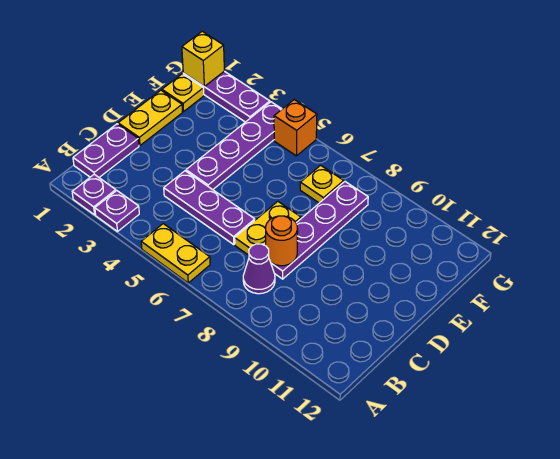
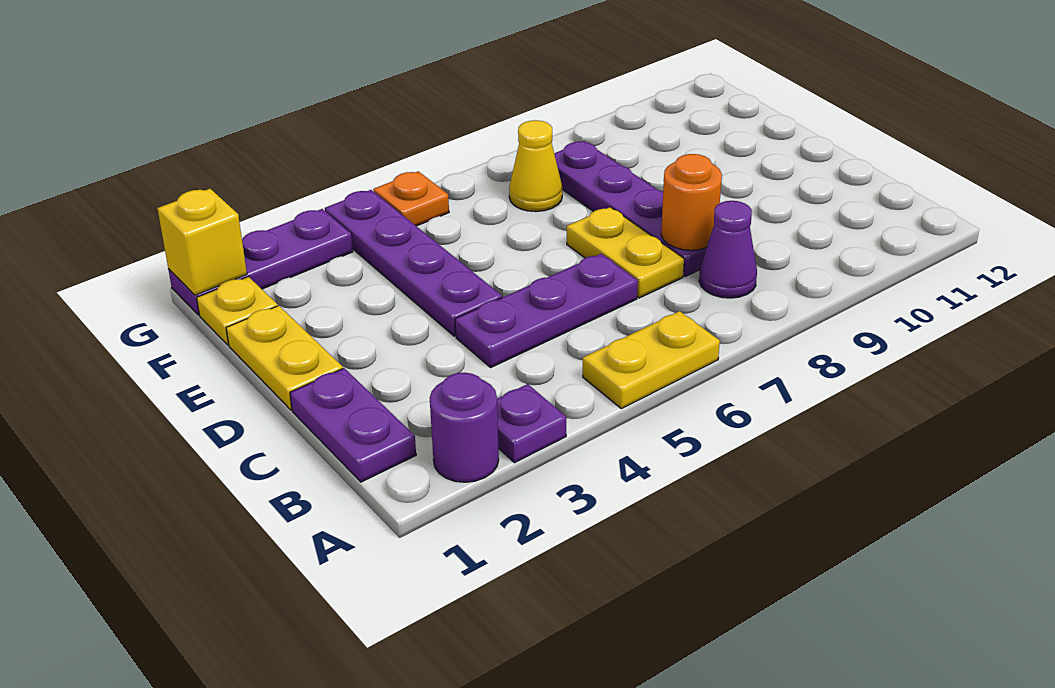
purple 1x1 plate [72,174,116,215] -> purple 1x1 round brick [430,373,499,482]
yellow 1x1 plate [300,165,344,203] -> yellow 1x1 cone [509,120,562,212]
orange 1x1 brick [274,100,317,156] -> orange 1x1 plate [373,171,449,226]

